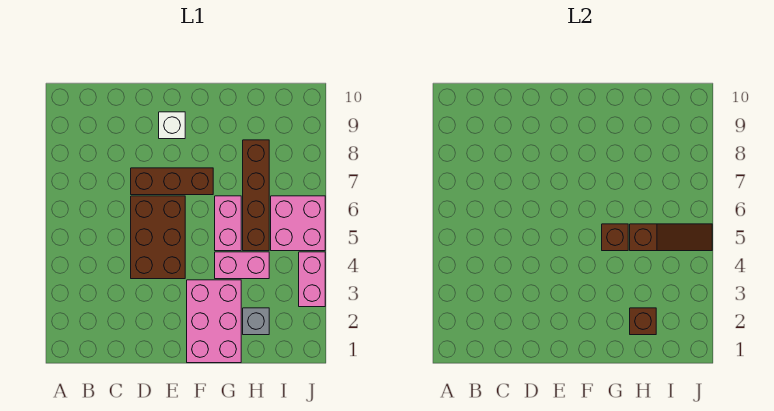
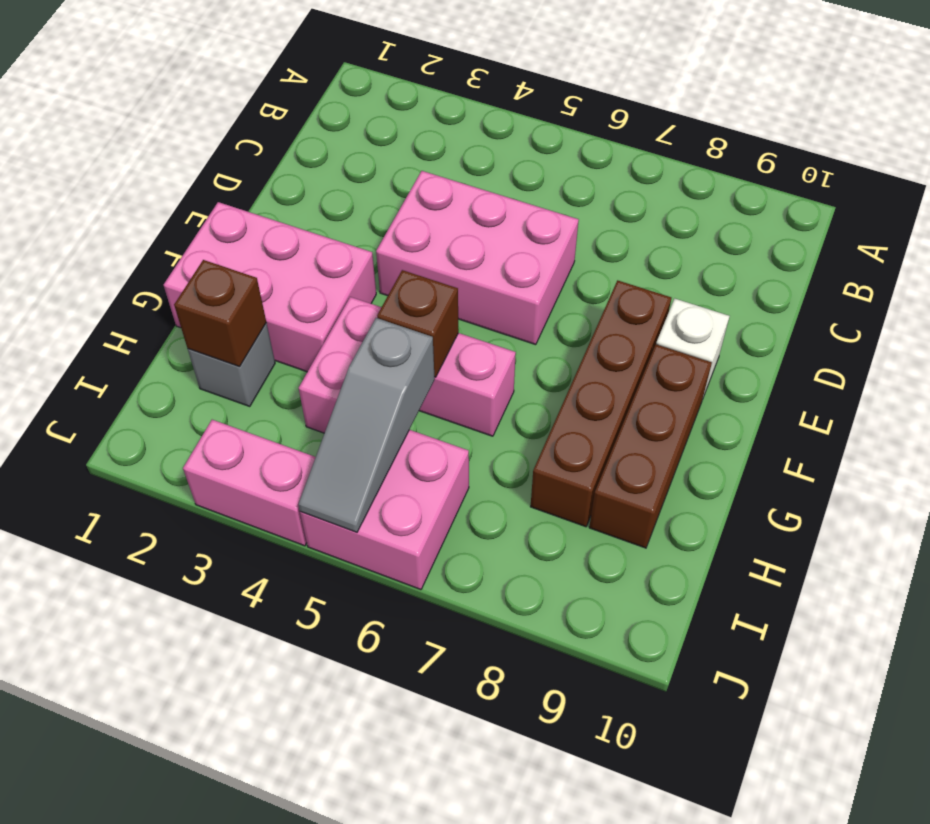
brown 2x3 brick [131,196,185,279] -> pink 2x3 brick [376,171,579,345]
brown 1x3 brick [131,168,213,195] -> brown 1x3 brick moved to [589,344,712,548]
brown 1x4 brick [243,140,269,251] -> brown 1x4 brick turned to [531,280,671,527]
brown 1x3 slope [630,224,712,251] -> grey 1x3 slope [298,318,435,532]

